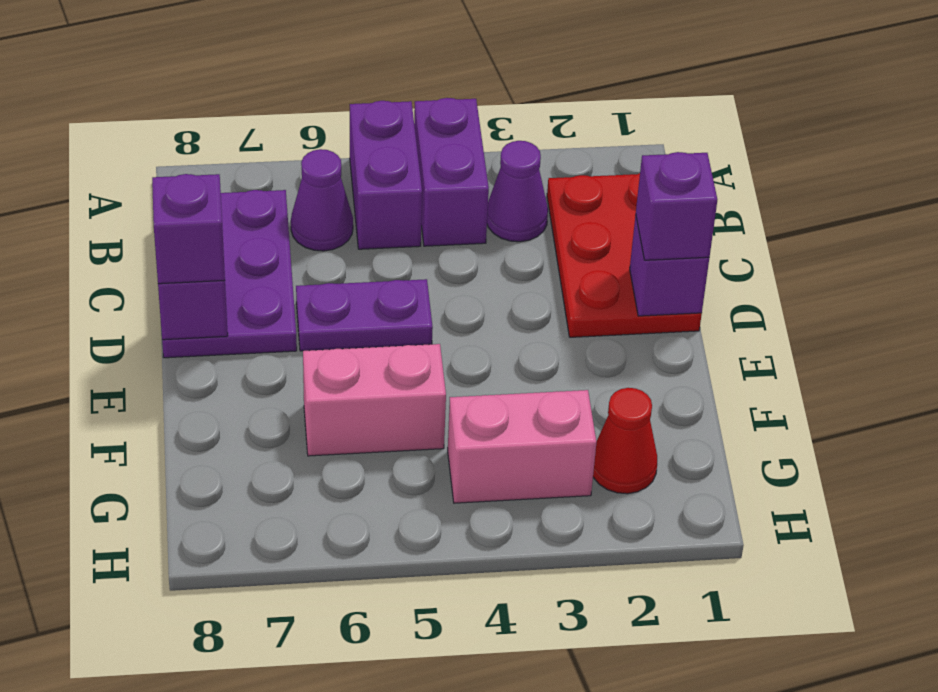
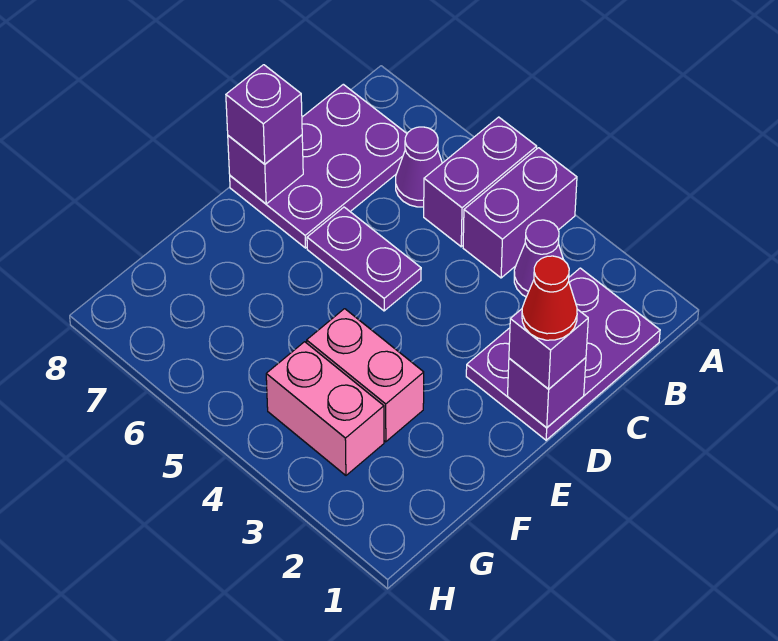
red 2x3 plate [547,173,702,337] -> purple 2x3 plate [466,268,660,440]
pink 1x2 brick [303,344,446,456] -> pink 1x2 brick moved to [307,309,424,442]
red 1x1 cone [593,388,657,494] -> red 1x1 cone moved to [522,256,577,340]

